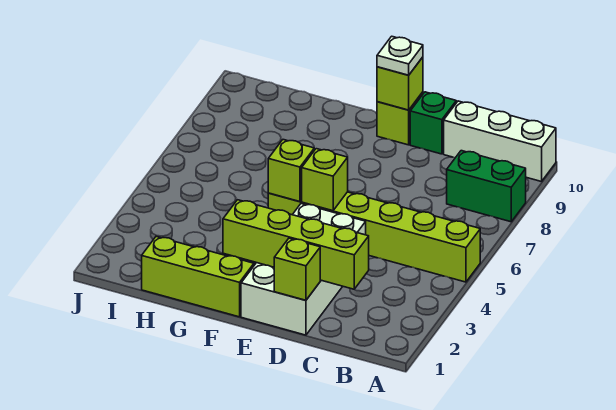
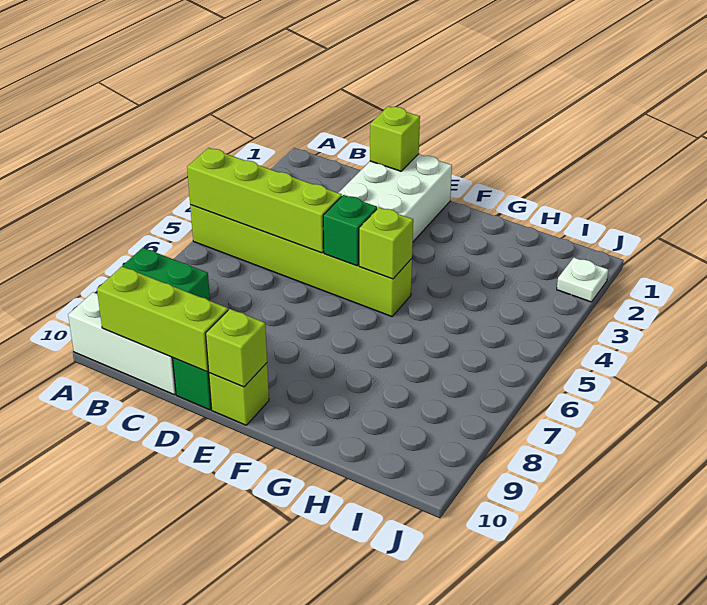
lime 1x4 brick [223,200,369,289] -> lime 1x4 brick moved to [187,148,342,253]
lime 1x1 brick [302,149,348,211] -> green 1x1 brick [323,195,377,266]
white 1x1 plate [377,36,423,75] -> white 1x1 plate moved to [557,258,608,302]
lime 1x3 brick [142,236,254,317] -> lime 1x3 brick moved to [97,266,228,371]

